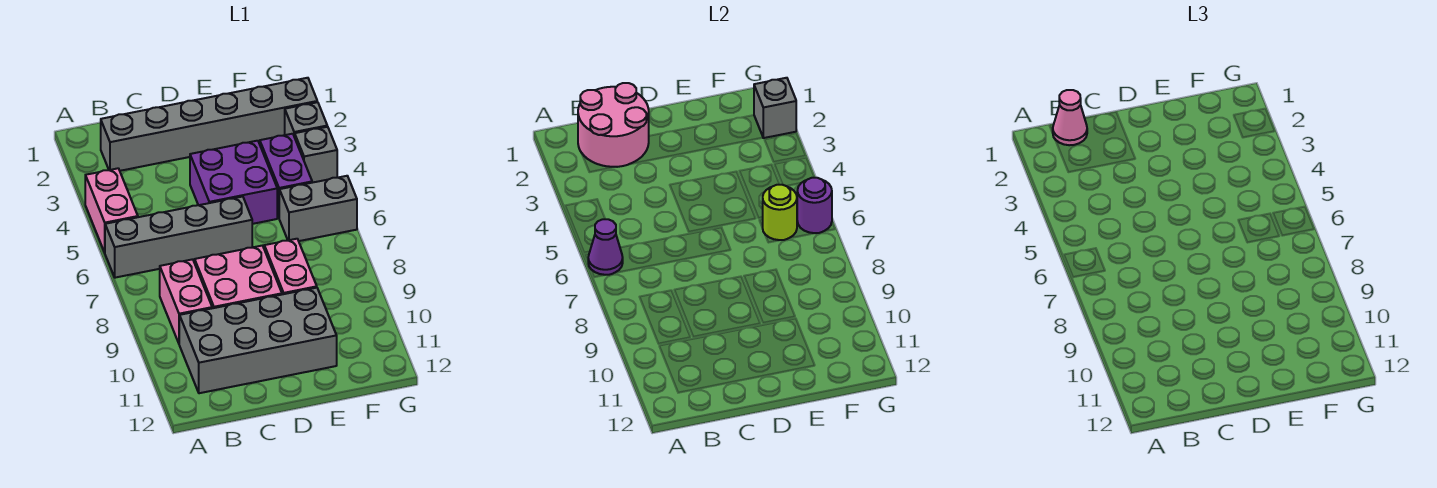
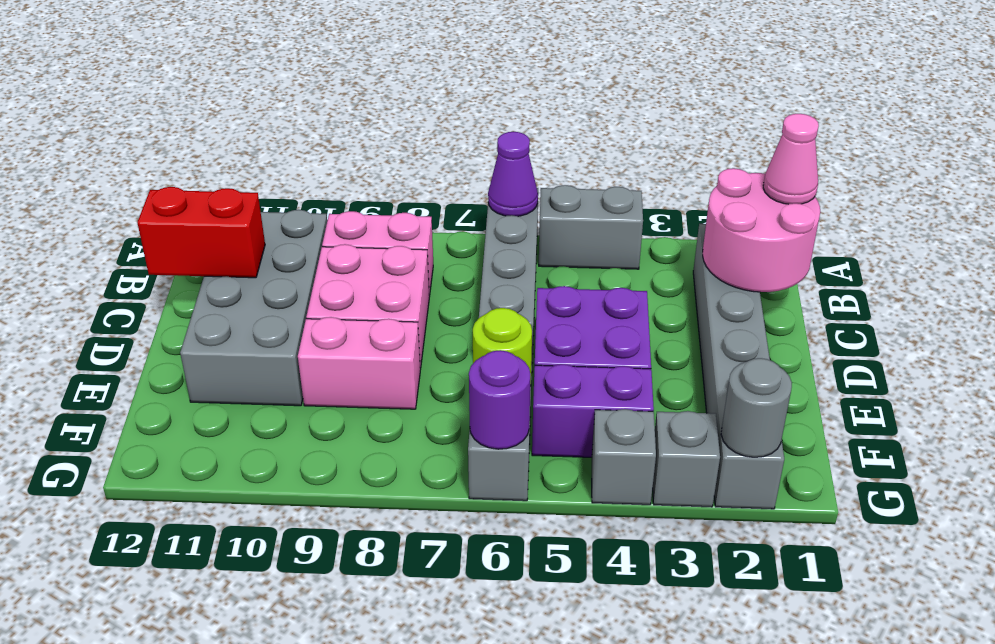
pink 1x2 brick [85,168,138,253] -> grey 1x2 brick [539,185,643,269]
none -> red 1x2 brick [137,187,265,278]
grey 1x1 brick [754,78,796,138] -> grey 1x1 round brick [721,358,792,457]

